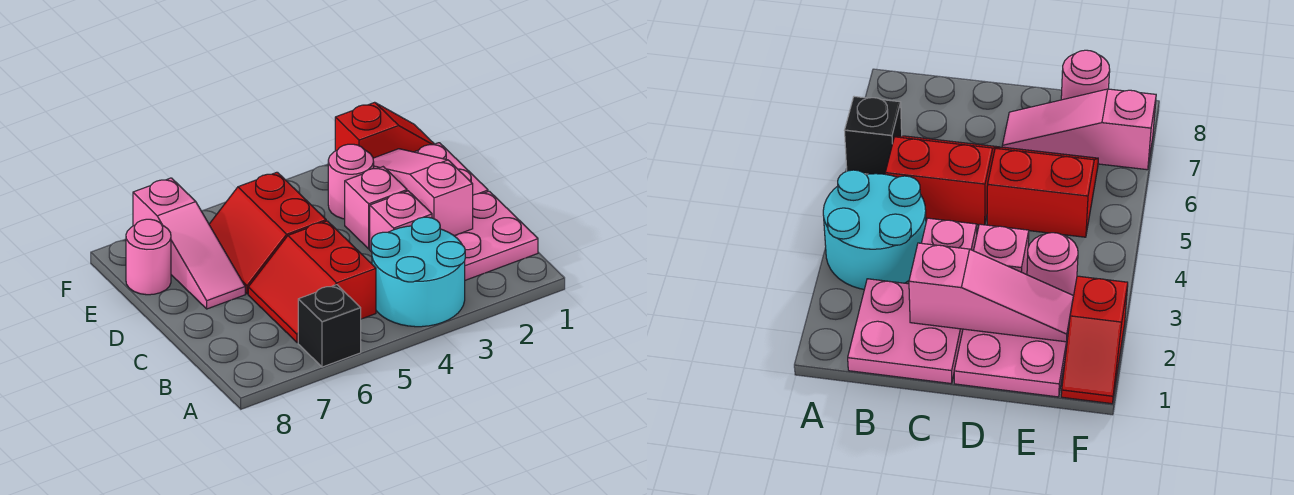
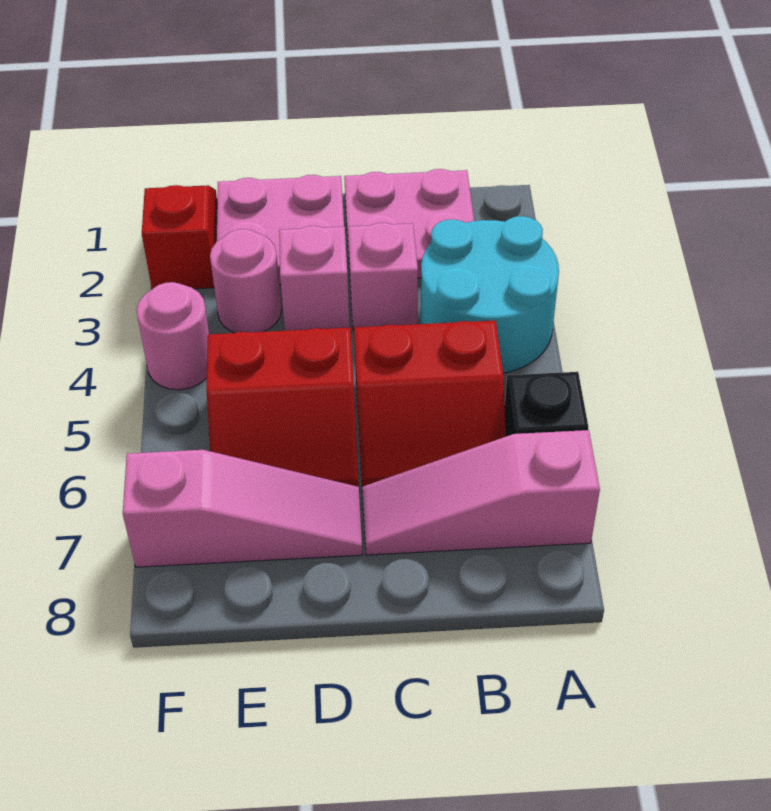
pink 1x3 slope [373,149,473,236] -> pink 1x3 slope moved to [362,430,600,555]
pink 1x1 round brick [126,219,171,295] -> pink 1x1 round brick moved to [136,282,209,390]

